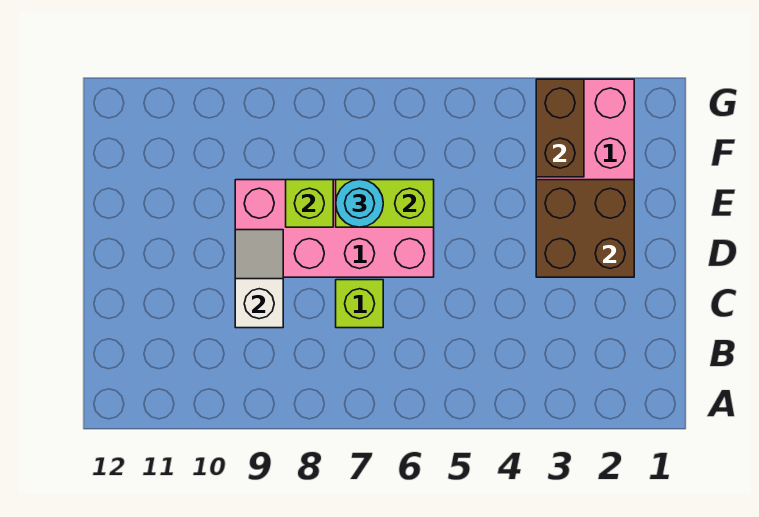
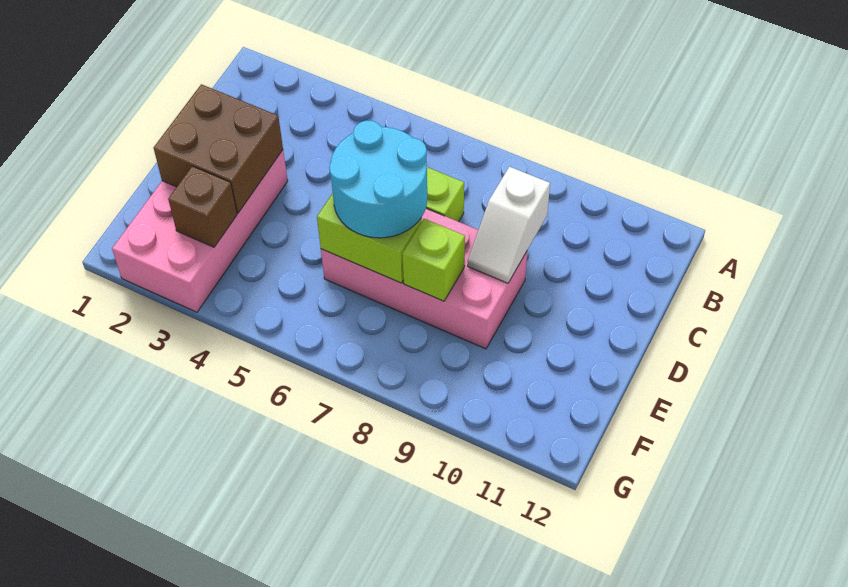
cyan 1x1 round brick [336,180,383,227] -> cyan 2x2 round brick [329,121,427,238]
brown 1x2 brick [536,79,584,177] -> brown 1x1 brick [168,166,237,247]

